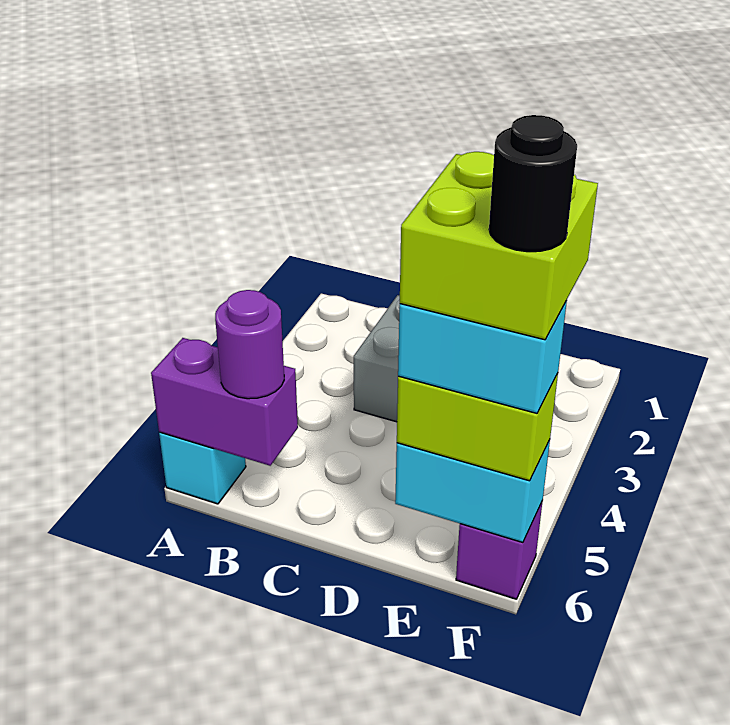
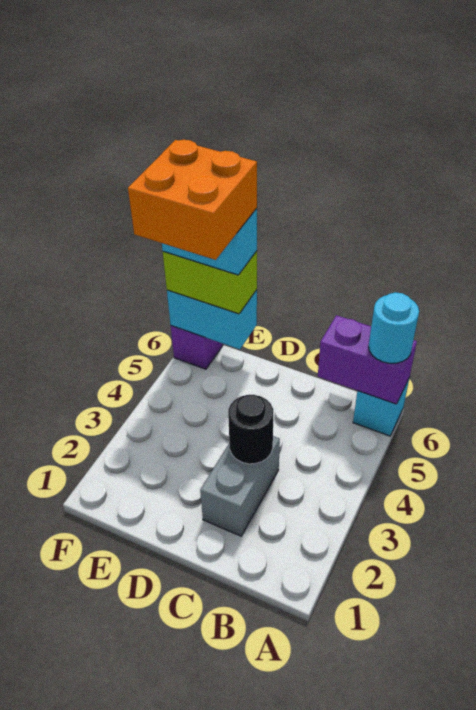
none -> cyan 1x1 round brick [369,292,419,363]
purple 1x1 round brick [215,290,284,399] -> none
lime 2x2 brick [400,152,598,340] -> orange 2x2 brick [128,140,257,260]
black 1x1 round brick [489,115,577,252] -> black 1x1 round brick moved to [228,395,273,464]

